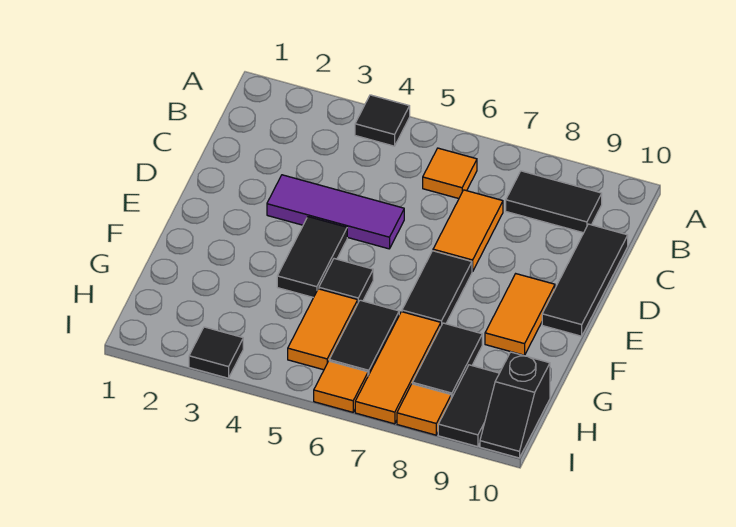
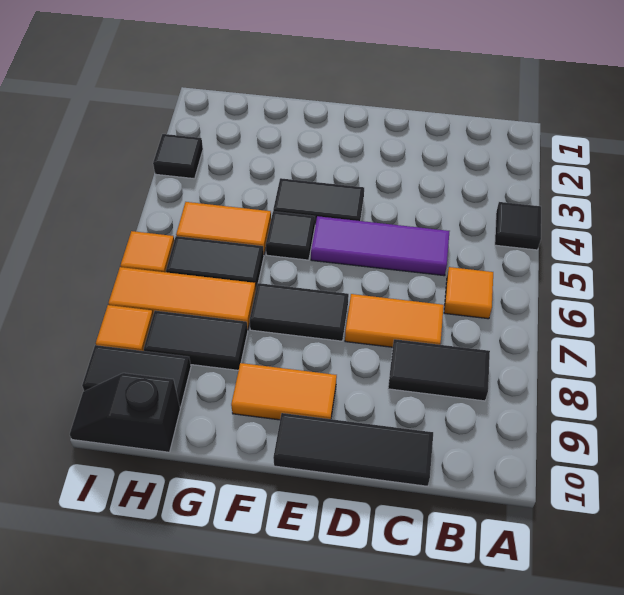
black 1x2 tile [506,171,602,233] -> black 1x2 tile turned to [388,339,490,401]
purple 1x3 tile [267,175,404,249] -> purple 1x3 tile turned to [311,216,450,276]

